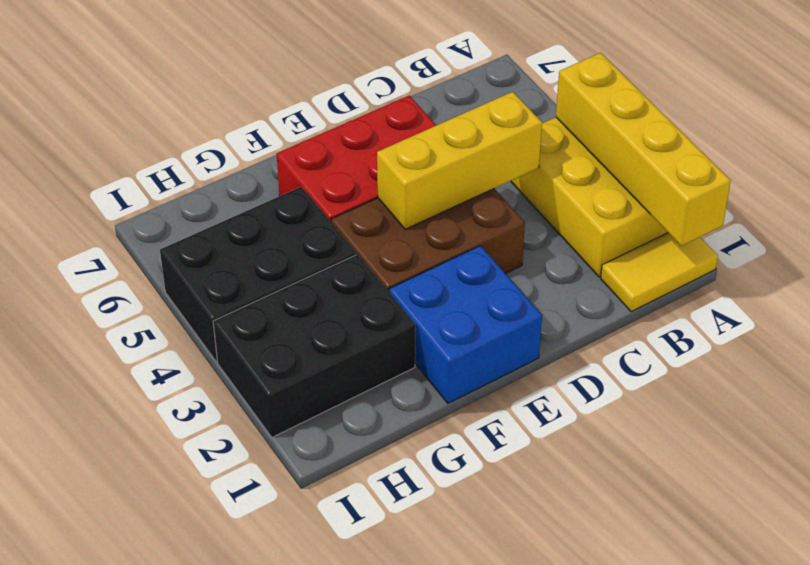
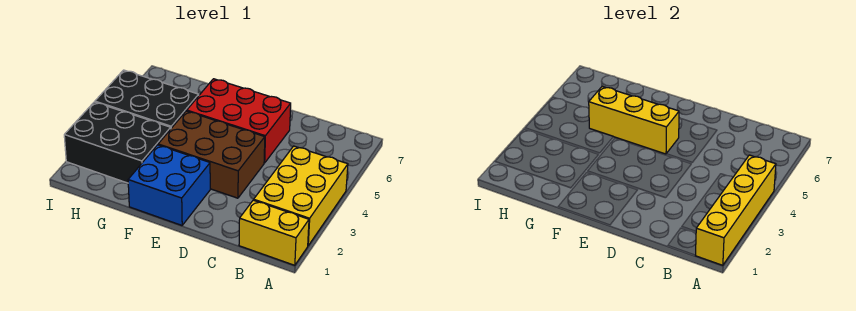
yellow 1x2 tile [601,233,718,312] -> yellow 1x2 brick [239,200,309,265]
yellow 1x3 brick [377,92,542,229] -> yellow 1x3 brick moved to [589,86,679,154]

